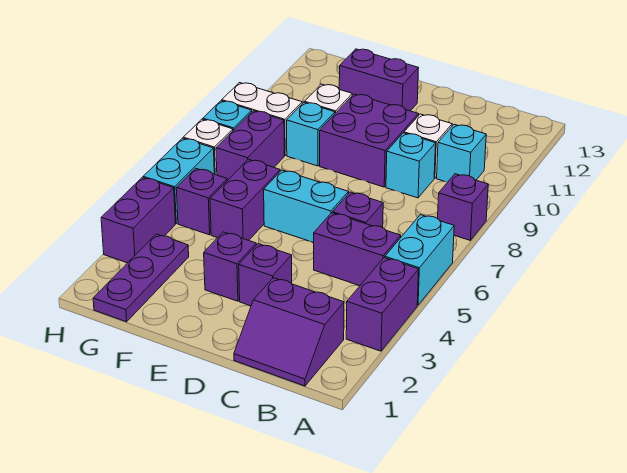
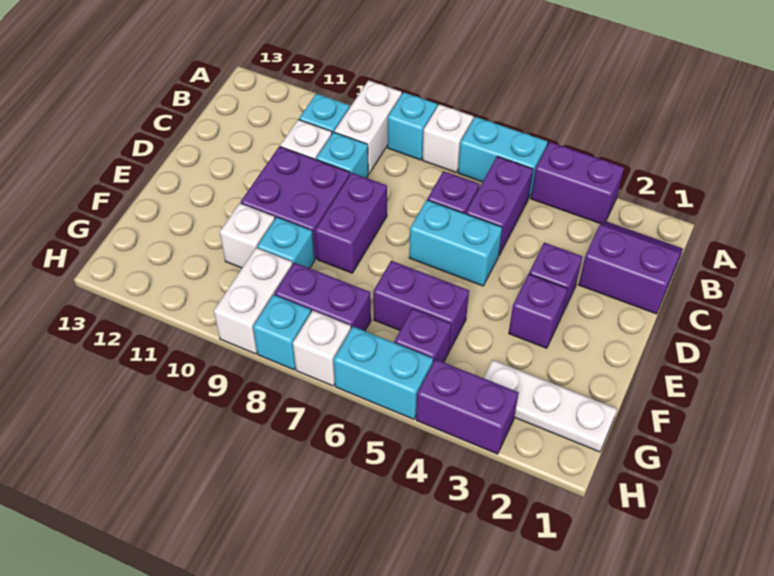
none -> white 1x1 brick [423,104,473,172]
purple 1x1 brick [438,174,488,240] -> cyan 1x1 brick [388,92,437,160]
none -> white 1x2 brick [334,80,402,174]
purple 2x2 slope [234,278,344,386] -> purple 2x2 slope turned to [579,222,683,314]
cyan 1x2 brick [264,170,348,243] -> cyan 1x2 brick turned to [409,200,502,286]
purple 1x2 brick [339,49,419,111] -> purple 1x2 brick moved to [315,173,387,273]
purple 1x3 plate [93,234,189,322] -> white 1x3 plate [484,360,617,452]

